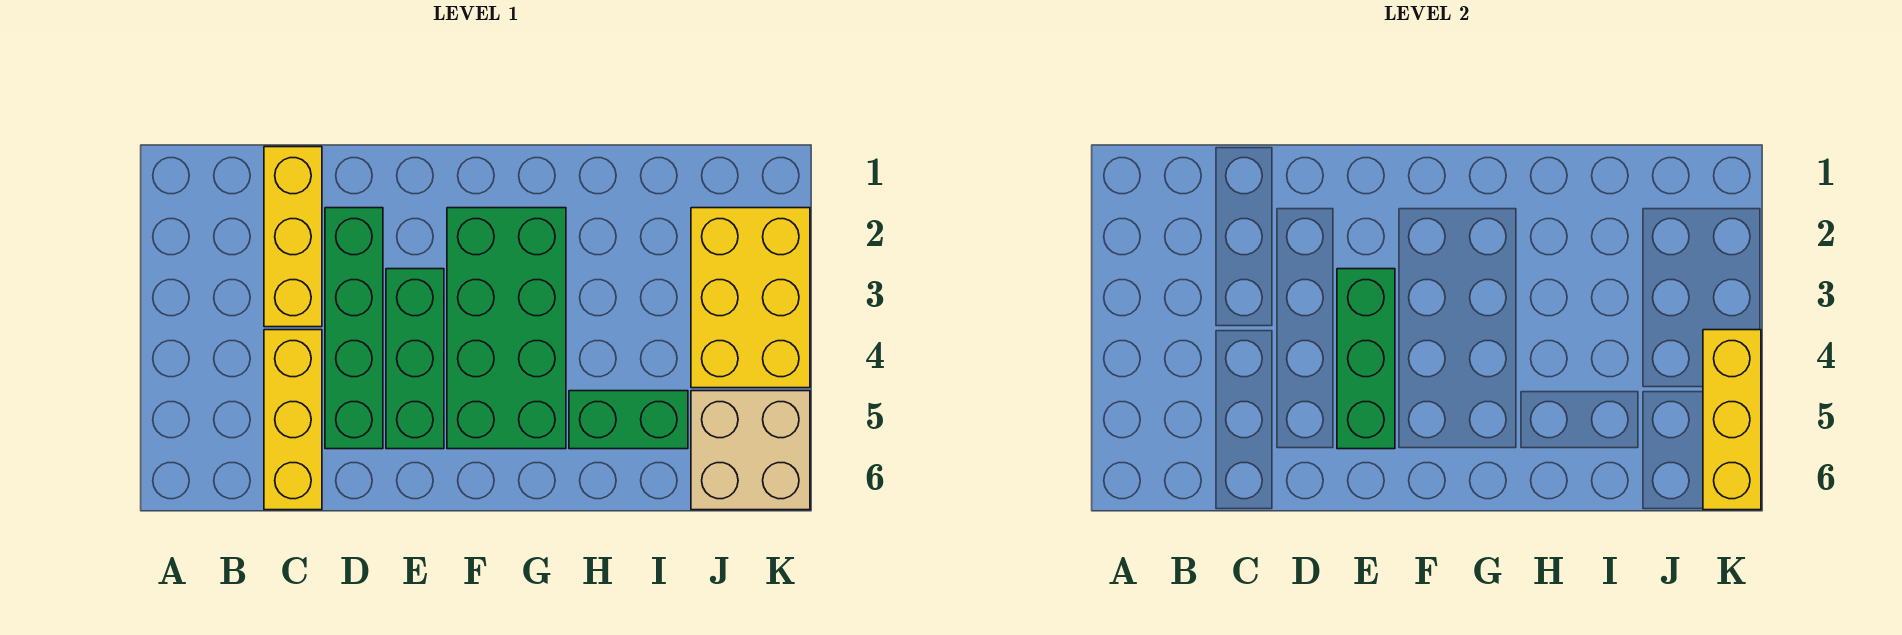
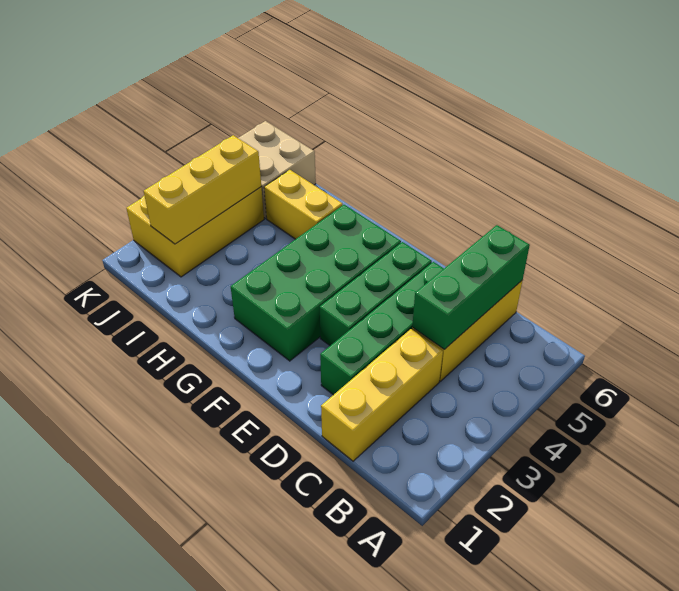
green 1x3 brick [1337,269,1395,449] -> green 1x3 brick moved to [412,225,530,349]
green 1x2 brick [569,391,688,449] -> yellow 1x2 brick [264,170,343,239]
yellow 1x3 brick [1703,330,1761,510] -> yellow 1x3 brick moved to [144,135,261,244]

